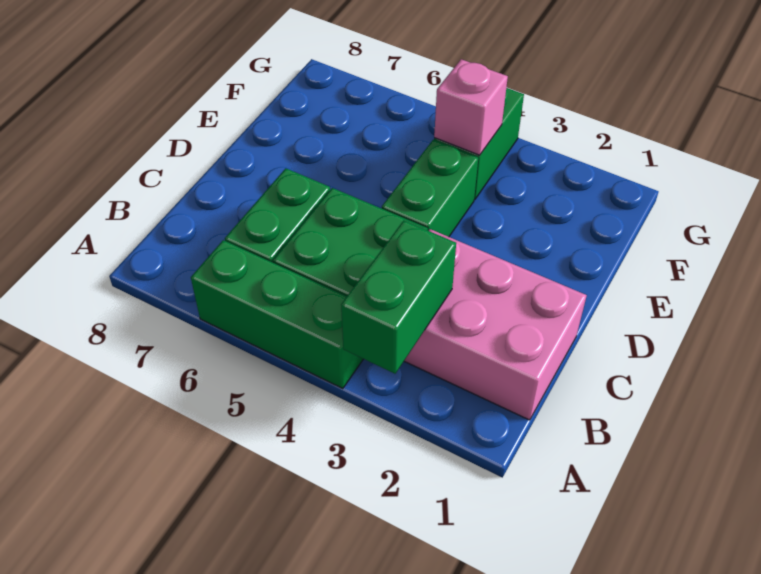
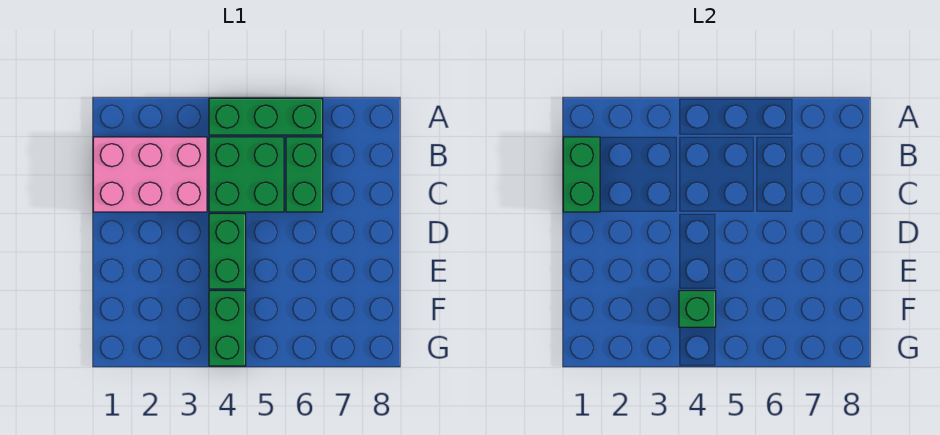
green 1x2 brick [341,221,456,374] -> green 1x2 brick moved to [563,137,600,212]
pink 1x1 brick [434,59,508,155] -> green 1x1 brick [679,291,716,327]

